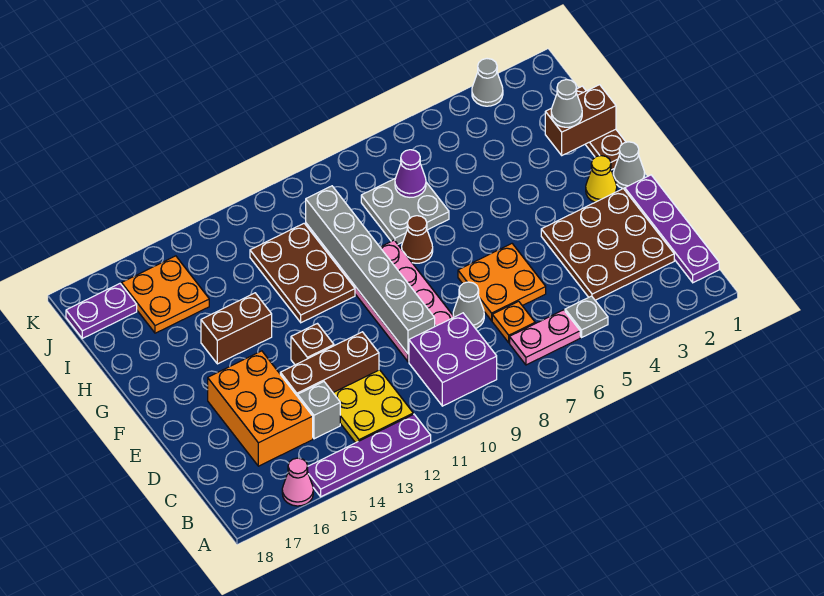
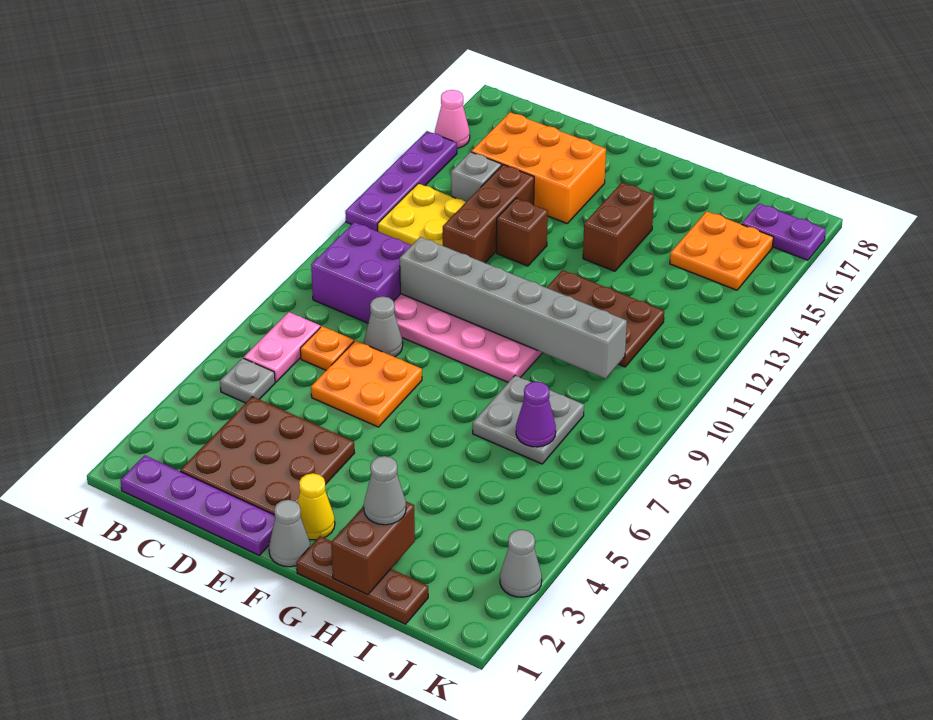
brown 1x1 cone [402,216,433,263] -> none
purple 1x2 plate [66,284,137,338] -> purple 1x2 plate turned to [742,204,826,260]

